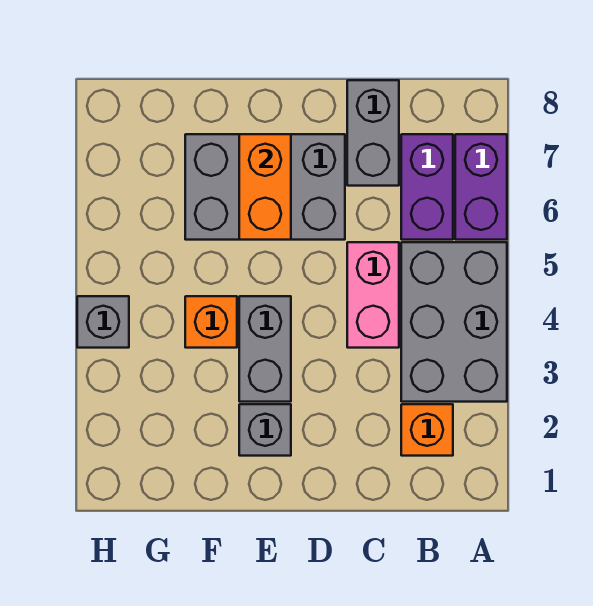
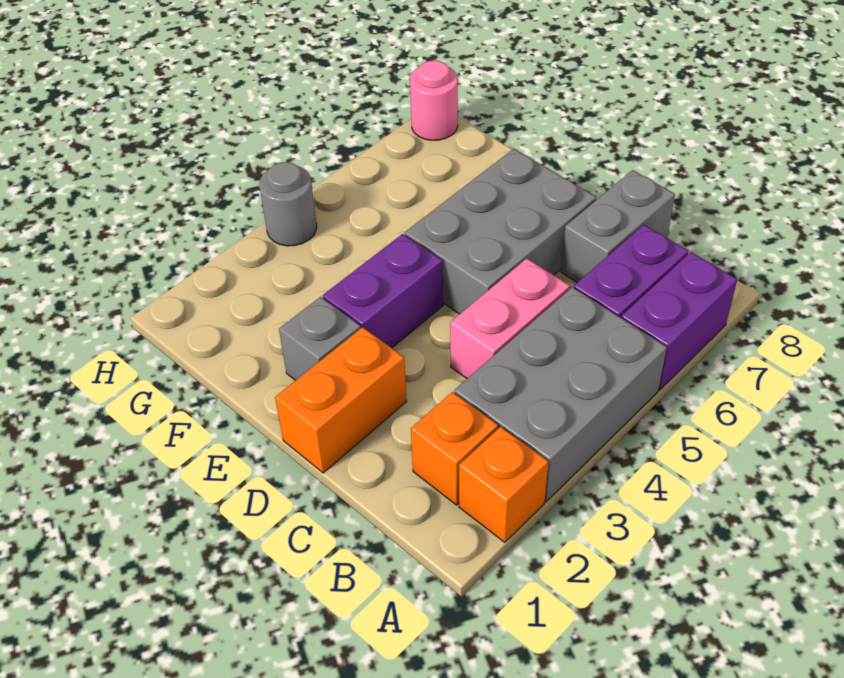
grey 2x3 brick [185,134,345,240] -> grey 2x3 brick turned to [405,149,597,314]
grey 1x2 brick [239,296,291,402] -> purple 1x2 brick [323,234,443,348]
orange 1x2 brick [239,134,291,240] -> orange 1x2 brick moved to [275,327,407,473]
orange 1x1 brick [185,296,237,348] -> orange 1x1 brick moved to [459,427,548,542]
grey 1x1 brick [77,296,129,348] -> grey 1x1 round brick [259,162,317,246]
none -> pink 1x1 round brick [410,61,458,140]

